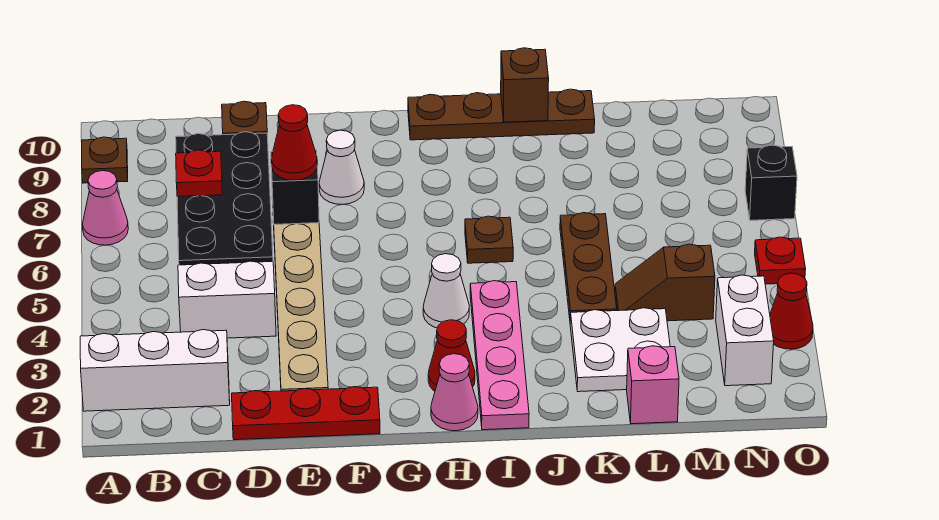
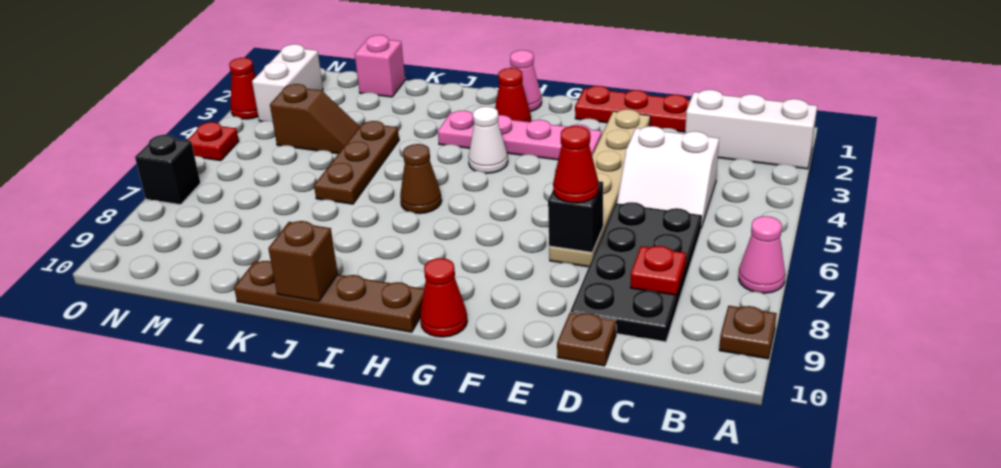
white 1x1 cone [319,130,364,205] -> none
none -> red 1x1 cone [420,258,467,337]
pink 1x4 plate [470,281,529,430] -> pink 1x4 plate turned to [438,111,602,160]
brown 1x1 plate [465,216,513,263] -> brown 1x1 cone [400,144,442,214]
white 2x2 plate [570,308,670,392] -> none

